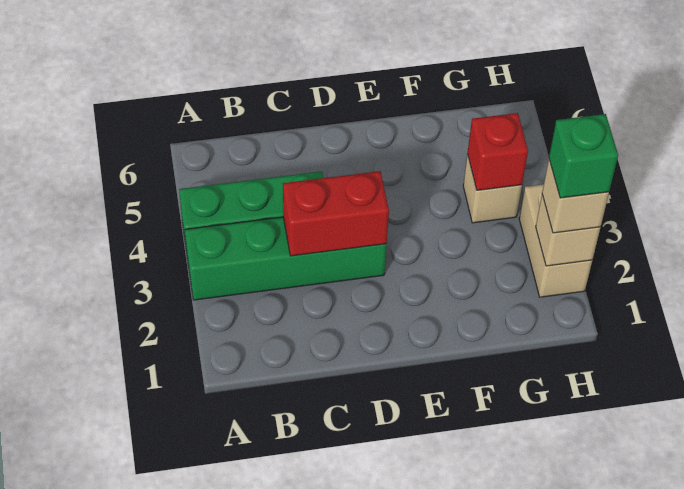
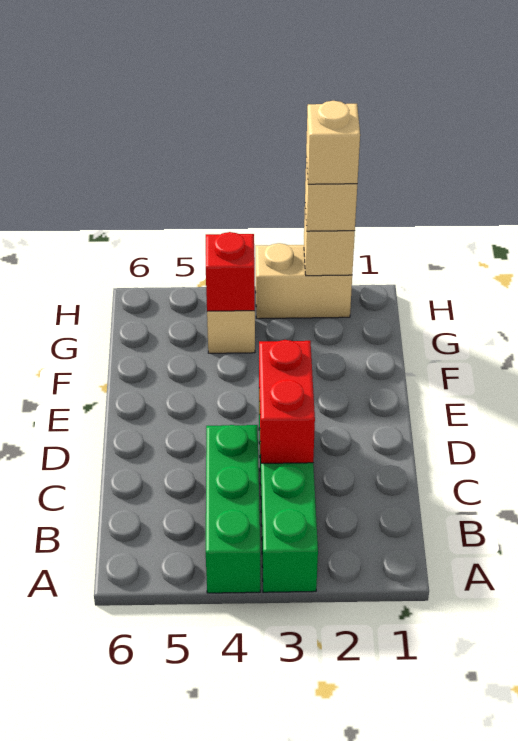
green 1x1 brick [549,114,618,198] -> tan 1x1 brick [306,101,360,184]

